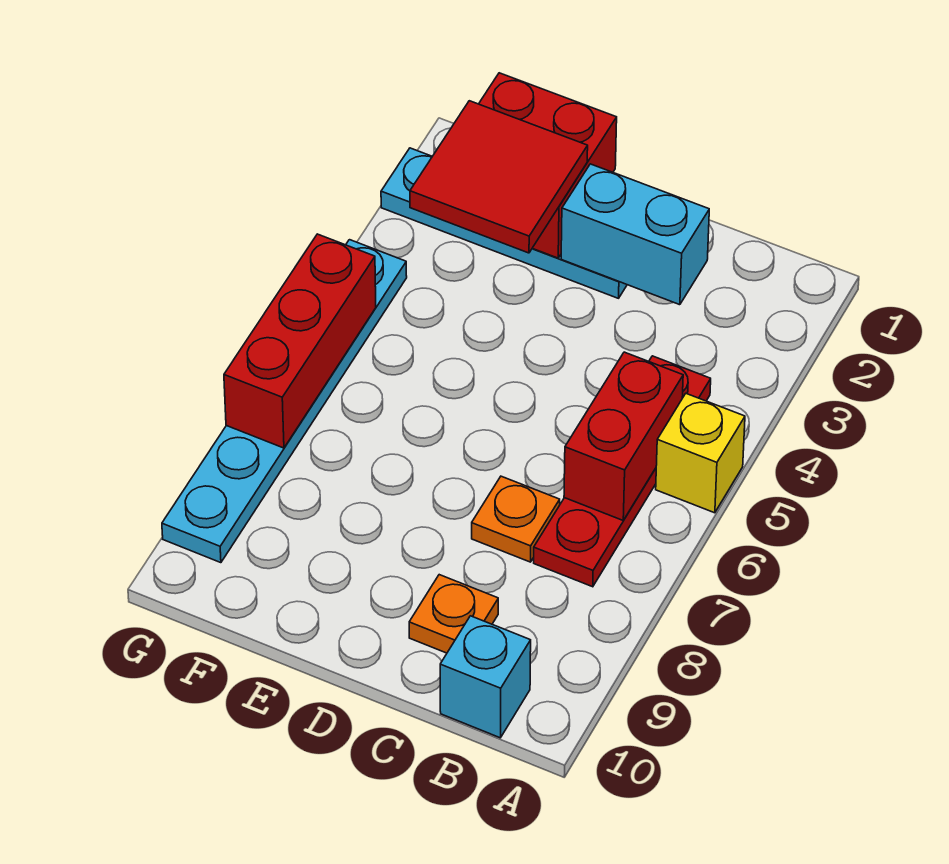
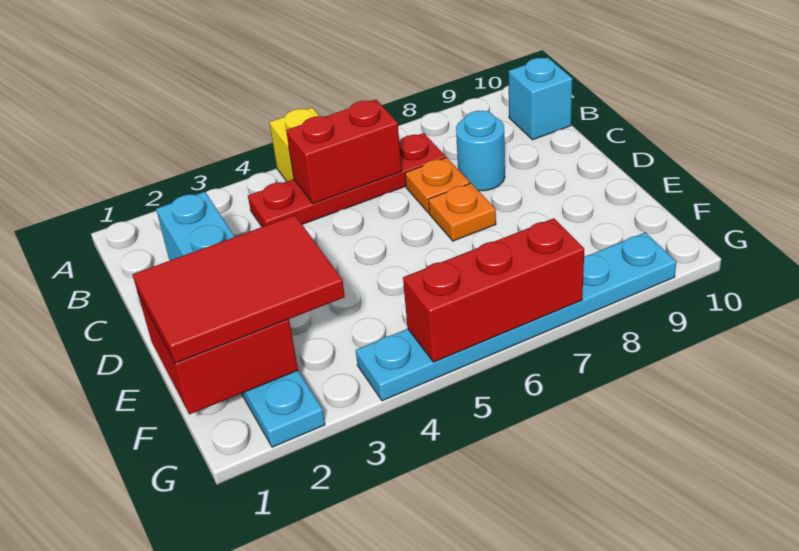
none -> cyan 1x1 round brick [456,111,505,191]
orange 1x1 plate [409,575,498,653] -> orange 1x1 plate moved to [428,183,496,241]
red 2x2 tile [410,101,588,253] -> red 2x3 tile [132,215,345,363]

